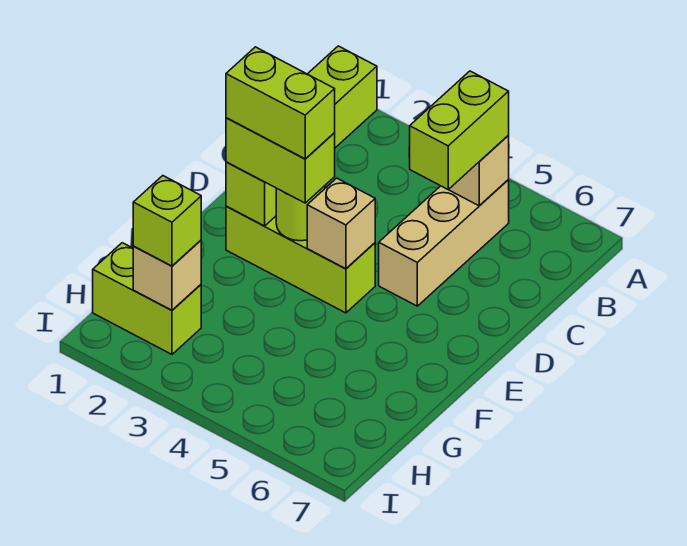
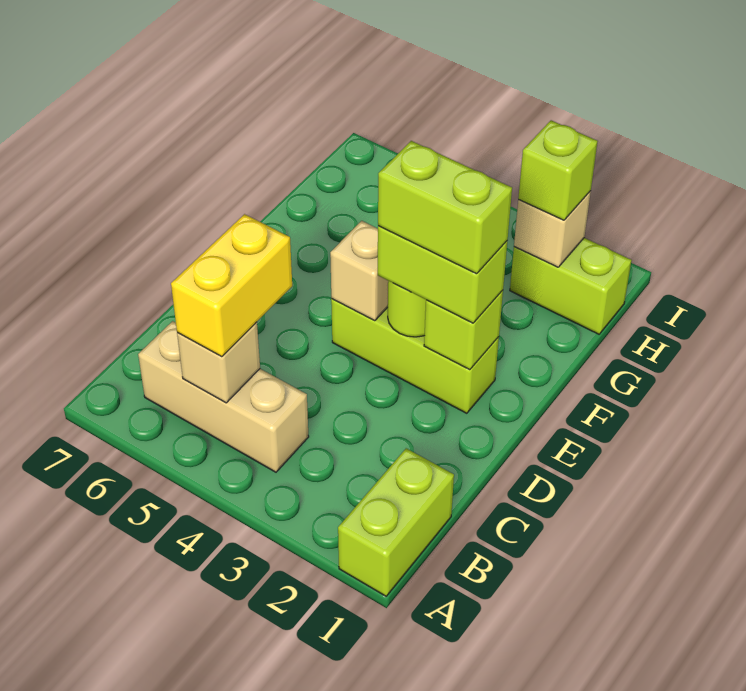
tan 1x3 brick [379,180,509,306] -> tan 1x3 brick turned to [138,321,309,472]
lime 1x2 brick [410,71,509,190] -> yellow 1x2 brick [171,214,292,357]

